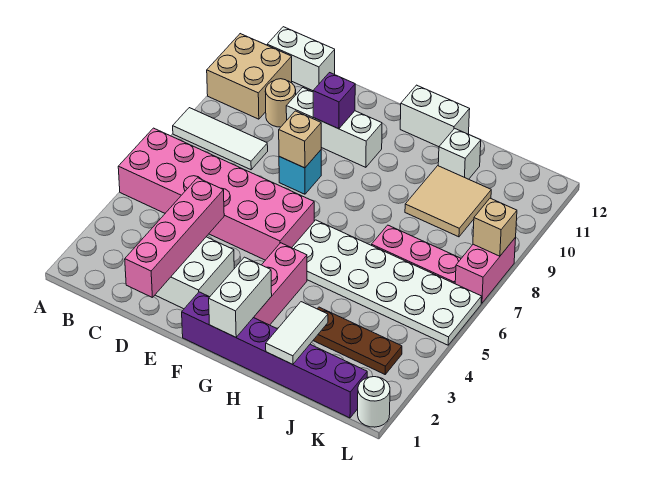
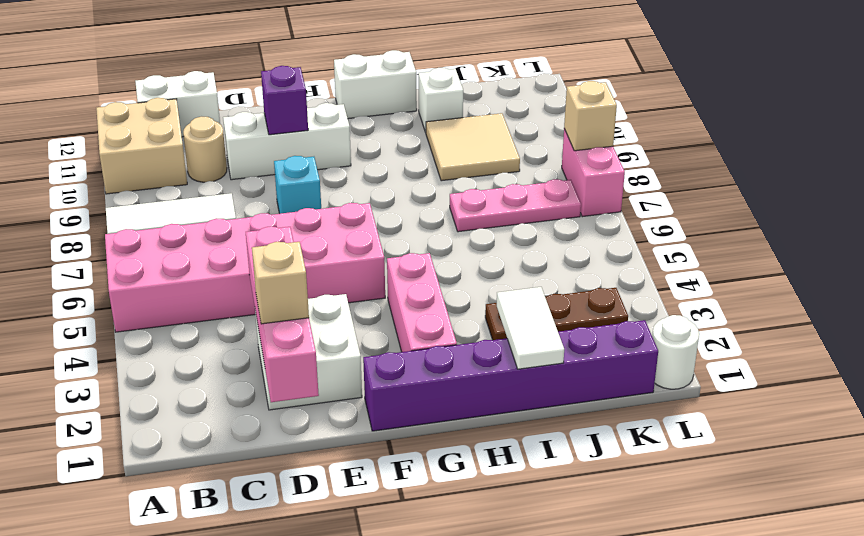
tan 1x1 brick [279,111,321,168] -> tan 1x1 brick moved to [252,242,309,324]
white 1x2 brick [209,257,272,337] -> none
white 2x6 plate [292,220,482,345] -> none

